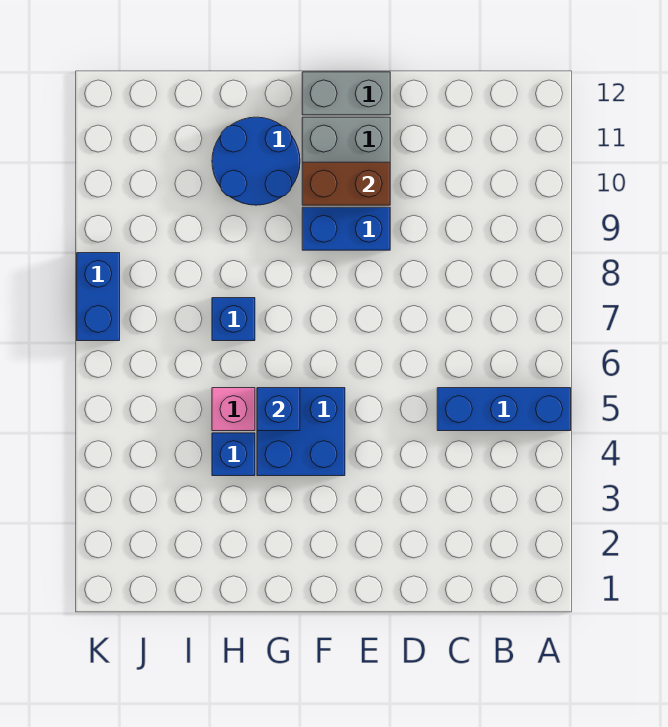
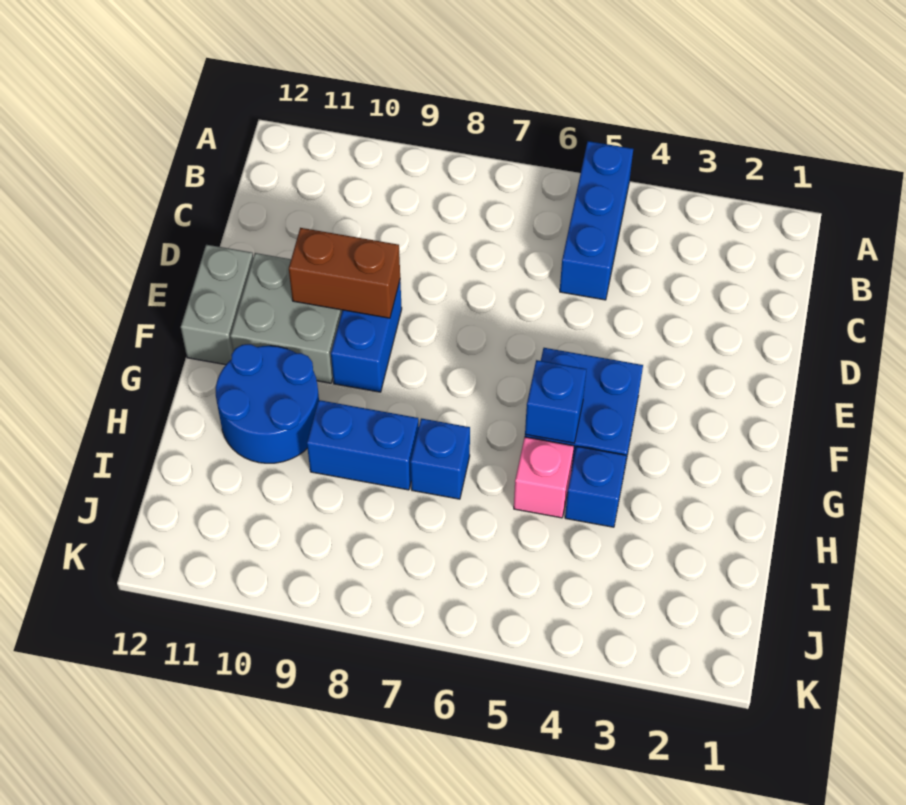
brown 1x2 brick [302,162,390,205] -> brown 1x2 brick turned to [289,228,400,318]
blue 1x2 brick [77,253,120,341] -> blue 1x2 brick moved to [307,400,419,490]

